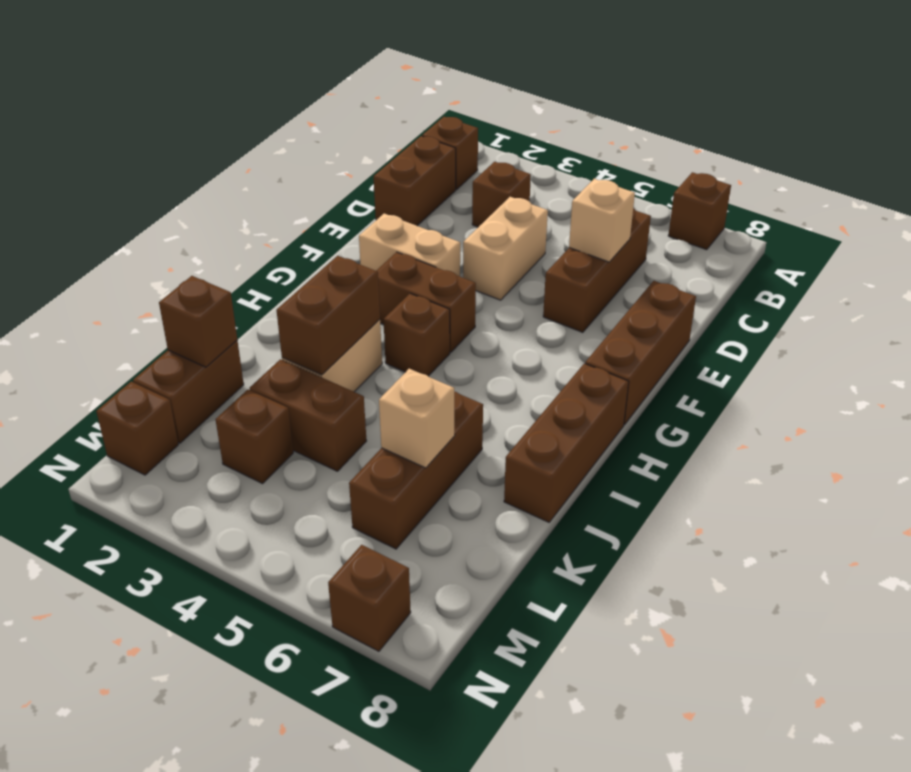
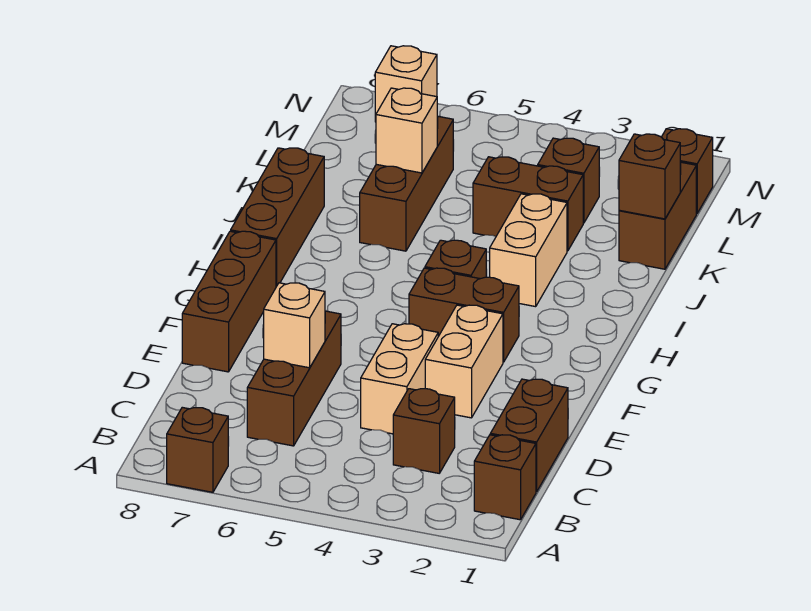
tan 1x2 brick [359,214,460,276] -> tan 1x2 brick turned to [425,305,503,418]
brown 1x2 brick [276,256,380,375] -> none
brown 1x1 brick [328,545,411,651] -> tan 1x1 brick [375,46,437,122]

